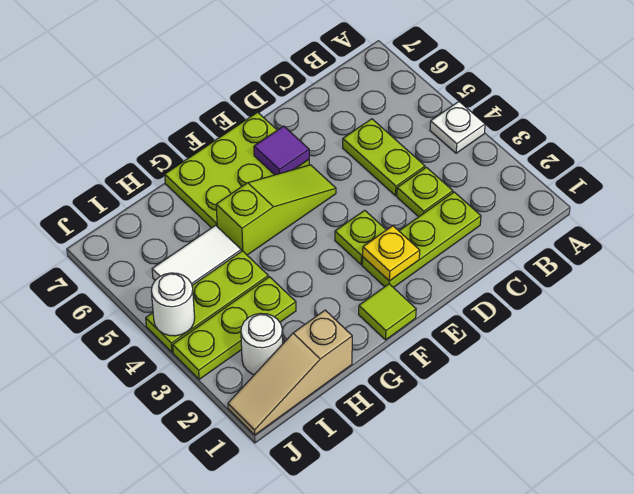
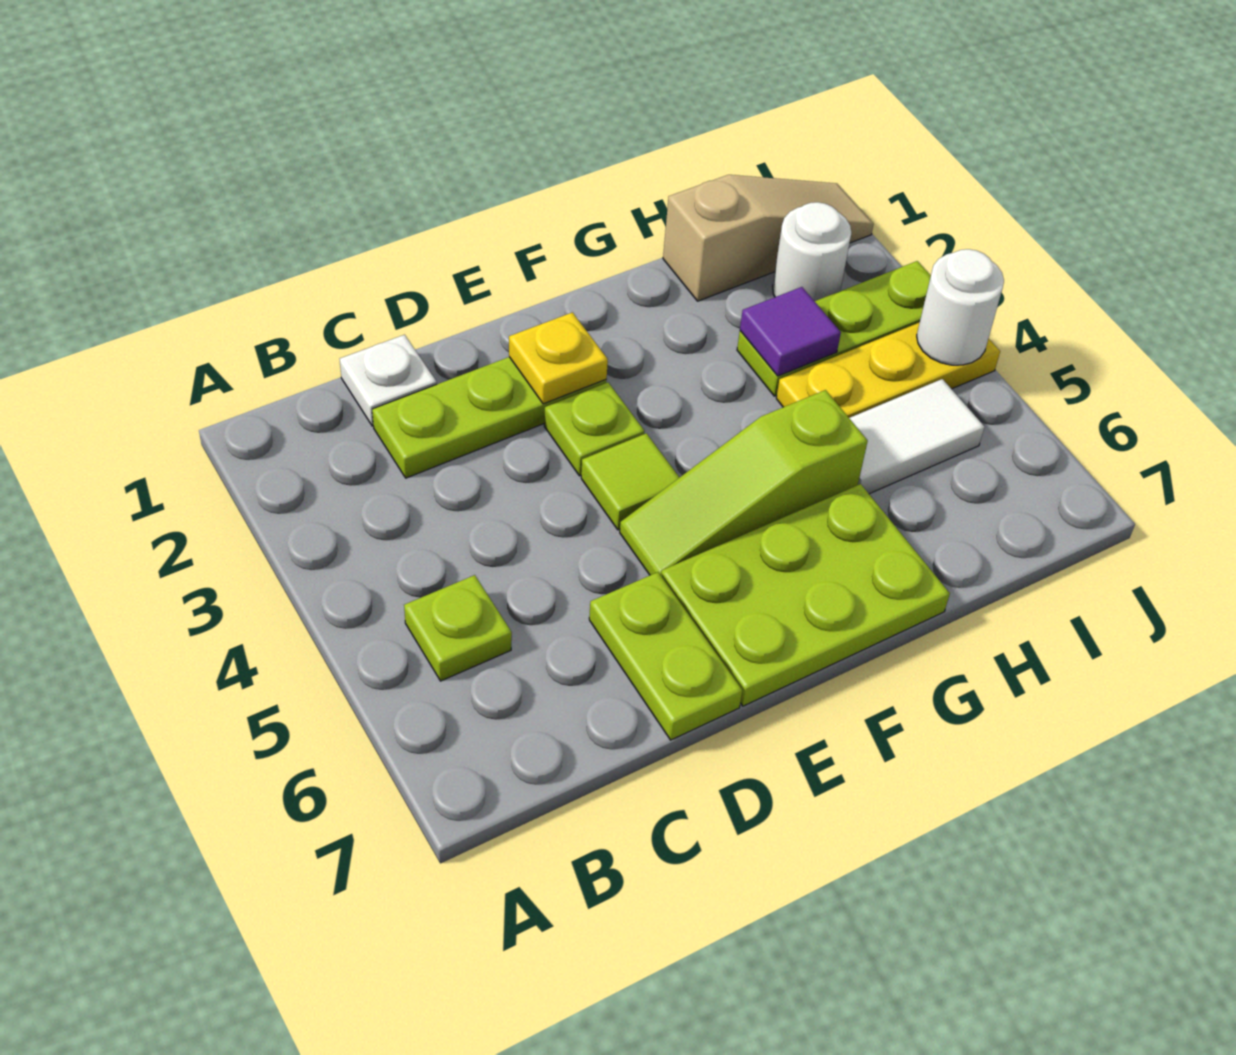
white 1x1 plate [430,102,485,153] -> white 1x1 plate moved to [340,335,437,426]
lime 1x1 plate [397,167,453,217] -> lime 1x1 plate moved to [404,575,512,681]
lime 1x2 plate [343,119,425,196] -> lime 1x2 plate moved to [589,572,742,740]
purple 1x1 tile [254,126,309,175] -> purple 1x1 tile moved to [740,287,841,376]
lime 1x1 tile [359,284,416,340] -> lime 1x1 tile moved to [581,433,680,530]
lime 1x3 plate [146,251,268,352] -> yellow 1x3 plate [776,322,1000,418]

